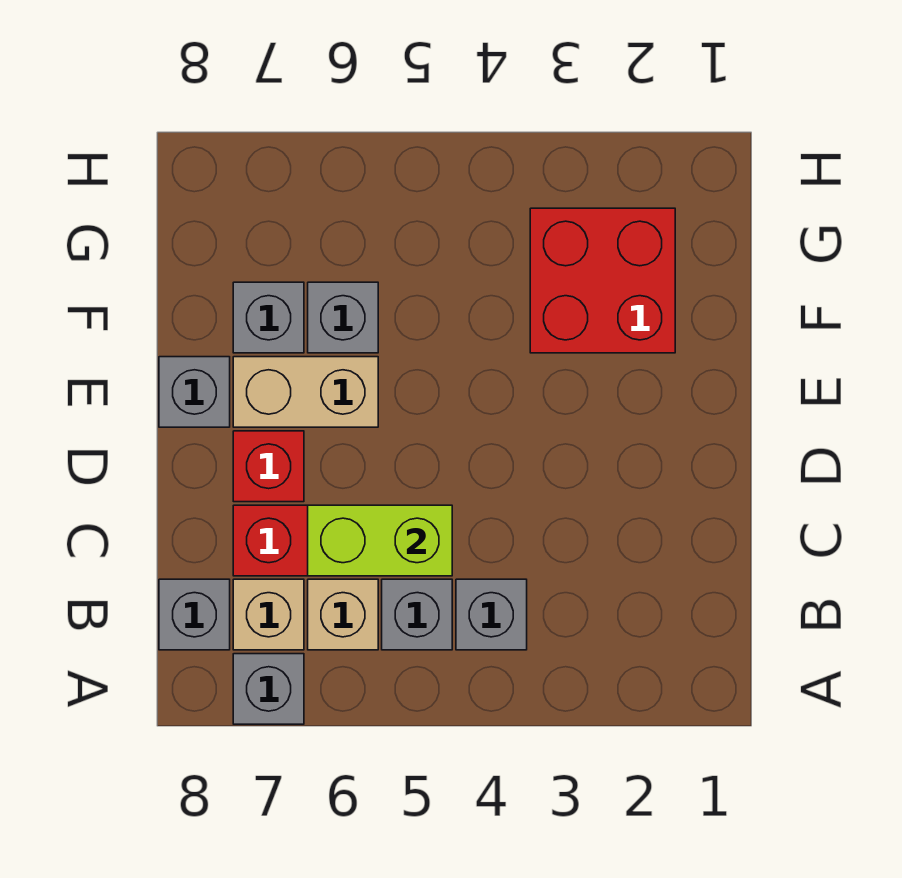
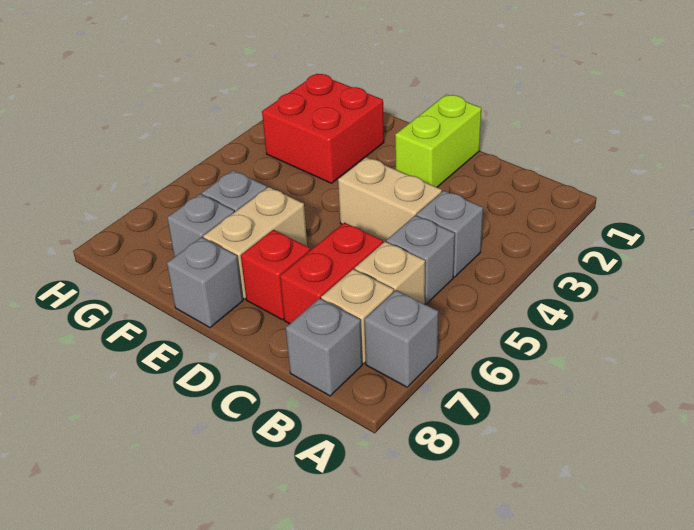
none -> tan 1x2 brick [338,157,442,243]
lime 1x2 brick [308,505,452,576] -> lime 1x2 brick moved to [395,94,481,187]

